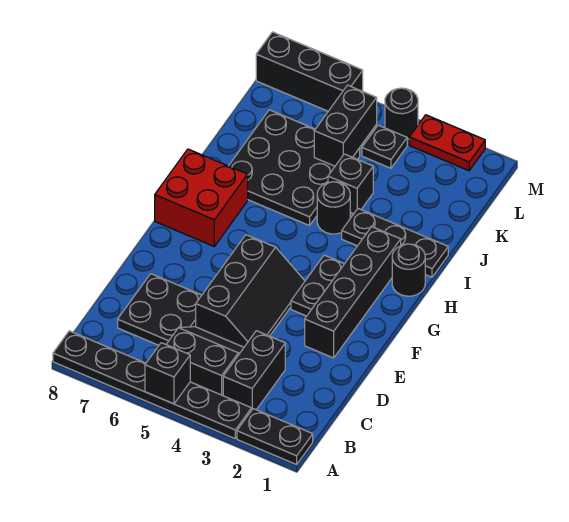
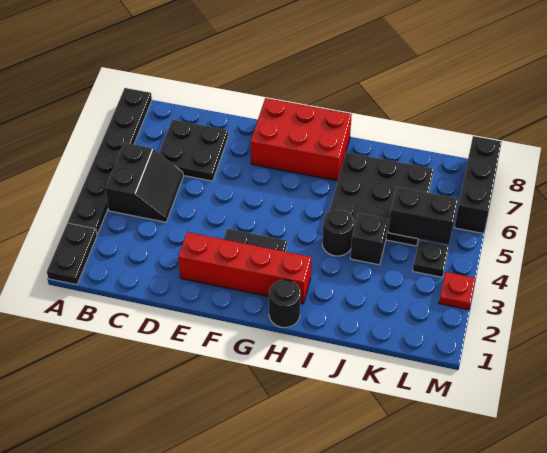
black 1x1 brick [145,343,190,404] -> none
black 1x2 brick [223,331,285,410] -> none
black 2x3 slope [196,235,305,347] -> none
black 1x4 brick [305,227,401,358] -> red 1x4 brick [178,232,311,304]
red 2x2 brick [155,149,248,246] -> red 2x3 brick [251,98,352,181]
black 1x3 plate [342,209,448,277] -> none
red 1x2 plate [409,115,485,171] -> red 1x1 plate [439,272,476,310]
black 1x1 round brick [385,88,418,140] -> none

